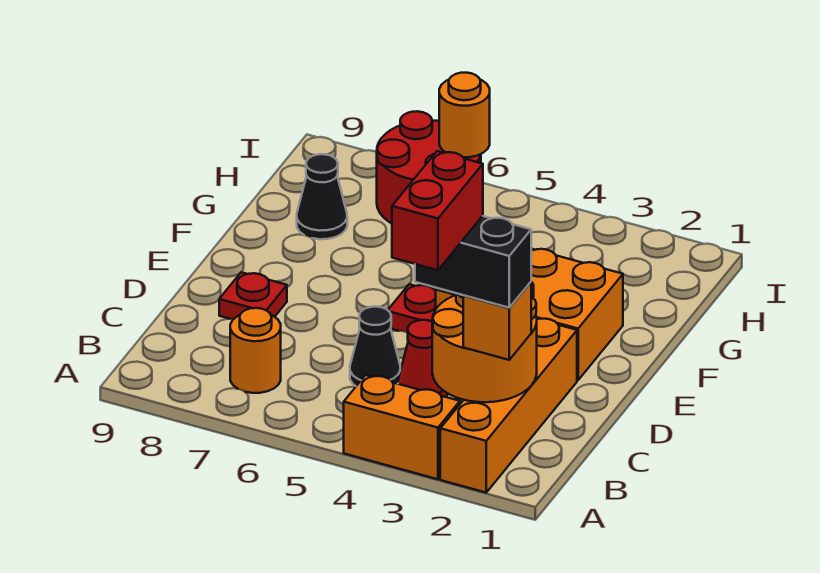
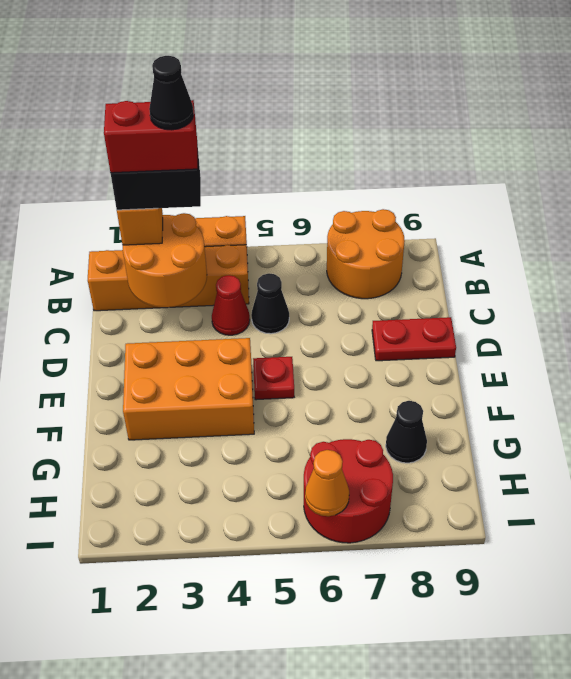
orange 1x4 brick [440,319,577,493] -> orange 1x4 brick turned to [88,245,249,311]
red 1x2 brick [392,151,483,270] -> red 1x2 brick turned to [104,100,197,173]
none -> black 1x1 cone [149,56,194,130]
orange 1x1 round brick [230,308,281,393] -> orange 2x2 round brick [327,209,405,299]
red 1x1 plate [219,272,287,319] -> red 1x2 plate [372,317,456,361]
orange 1x1 round brick [439,73,490,157] -> orange 1x1 cone [305,450,349,516]

